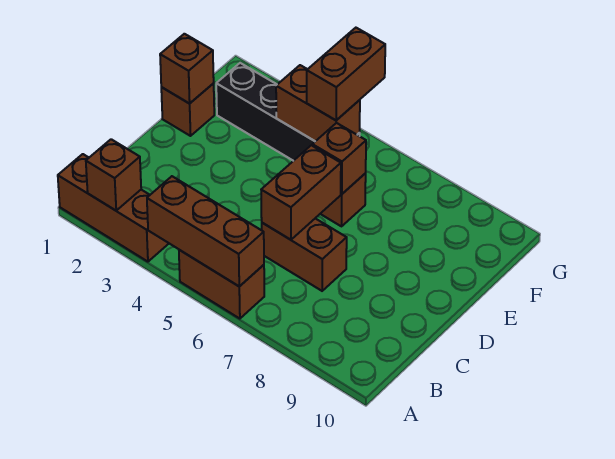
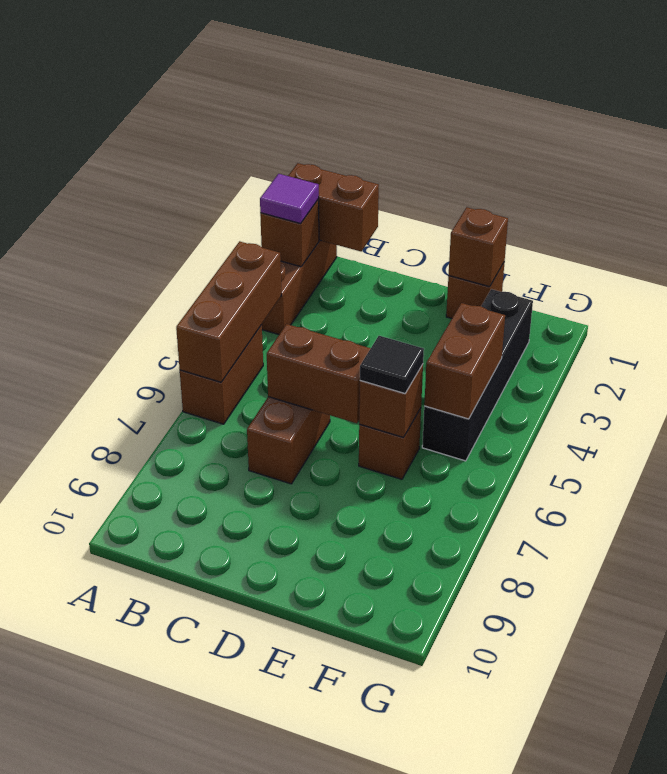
none -> purple 1x1 tile [260,174,319,223]
none -> black 1x1 tile [360,336,424,393]
brown 1x2 brick [307,28,385,120] -> brown 1x2 brick moved to [288,163,379,251]

